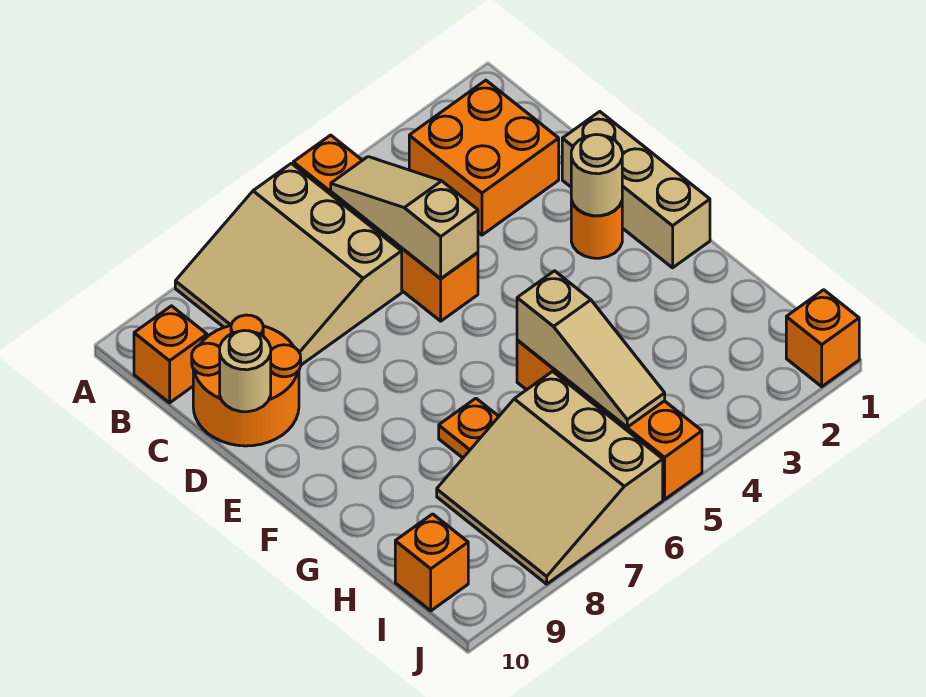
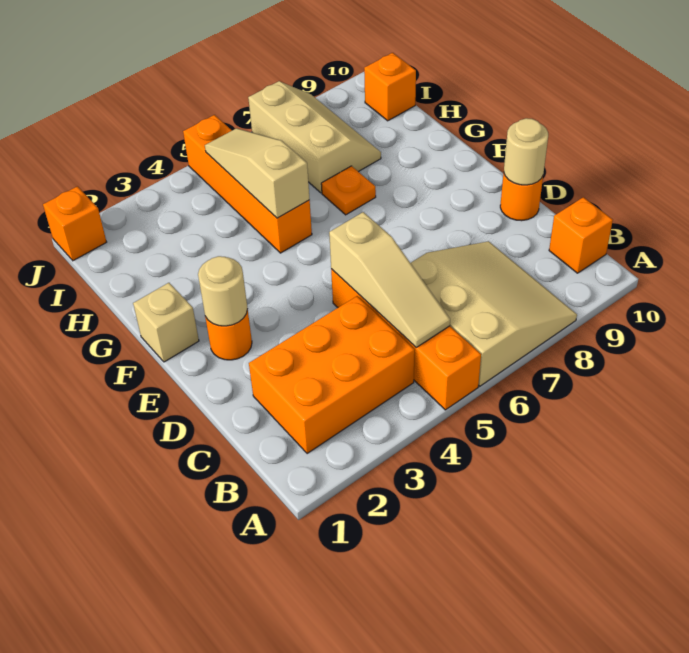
orange 2x2 brick [409,80,559,235] -> orange 2x3 brick [249,296,415,454]
orange 2x2 round brick [192,315,301,446] -> orange 1x1 round brick [500,173,543,221]
tan 1x3 brick [562,112,710,268] -> tan 1x1 brick [133,283,199,362]
tan 3x3 slope [437,371,663,584] -> tan 2x3 slope [248,81,381,193]

